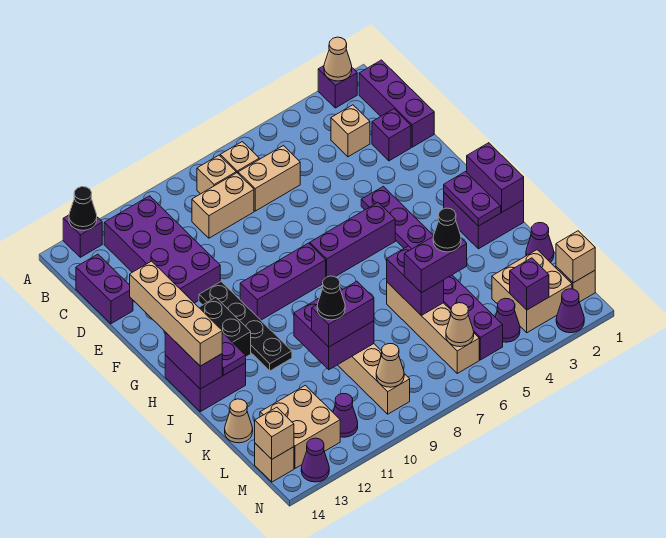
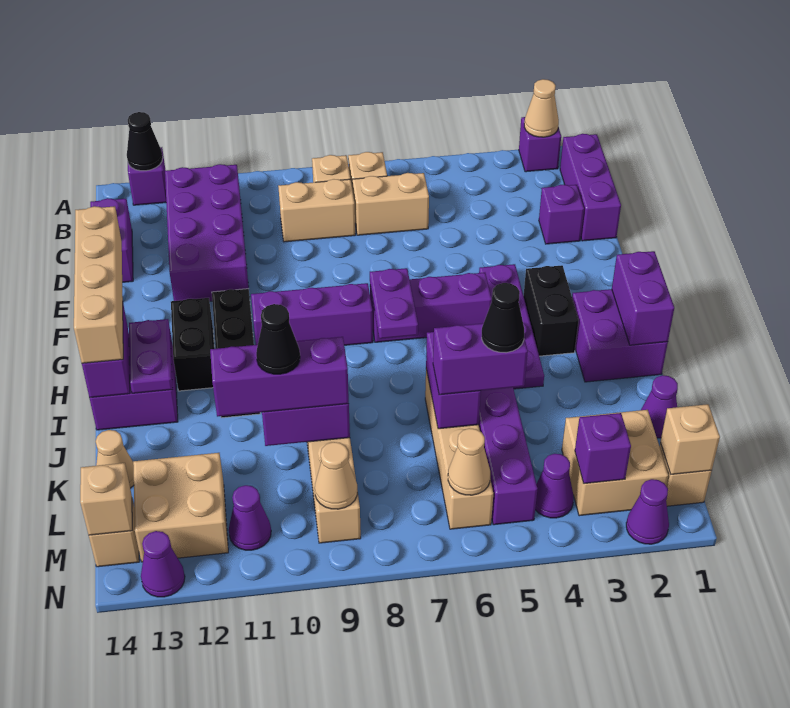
tan 1x1 brick [331,105,370,157] -> none
none -> black 1x2 brick [524,265,579,356]
purple 1x2 plate [444,172,501,226] -> purple 1x2 plate moved to [370,268,418,339]
purple 1x2 brick [312,281,374,347] -> purple 1x3 brick [210,337,349,417]

